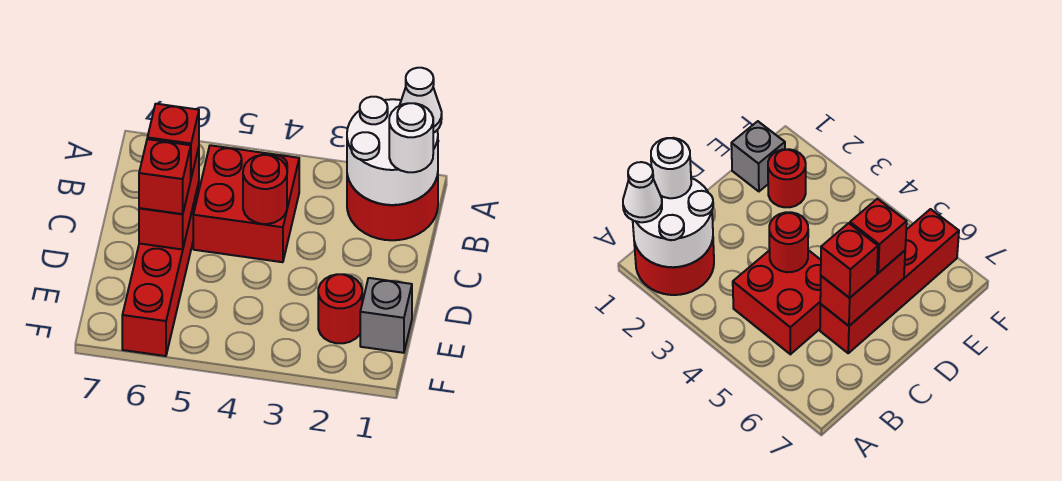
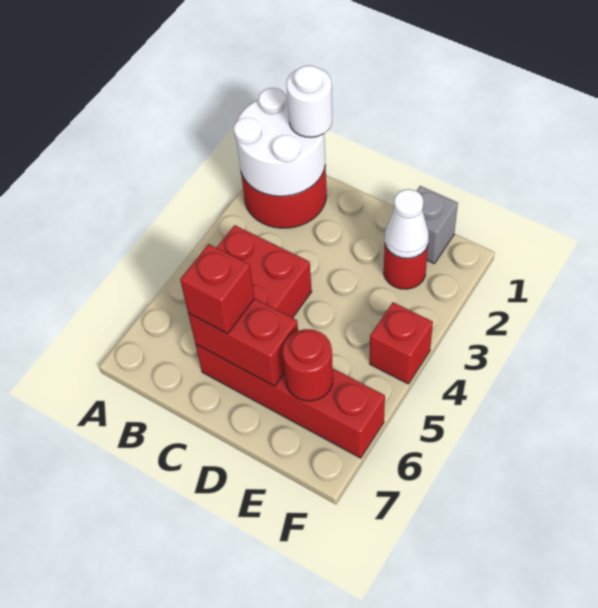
white 1x1 cone [399,68,442,133] -> white 1x1 cone moved to [385,189,429,258]
red 1x1 round brick [243,155,287,224] -> red 1x1 round brick moved to [283,329,333,401]
red 1x1 brick [139,139,191,214] -> red 1x1 brick moved to [370,302,433,384]

